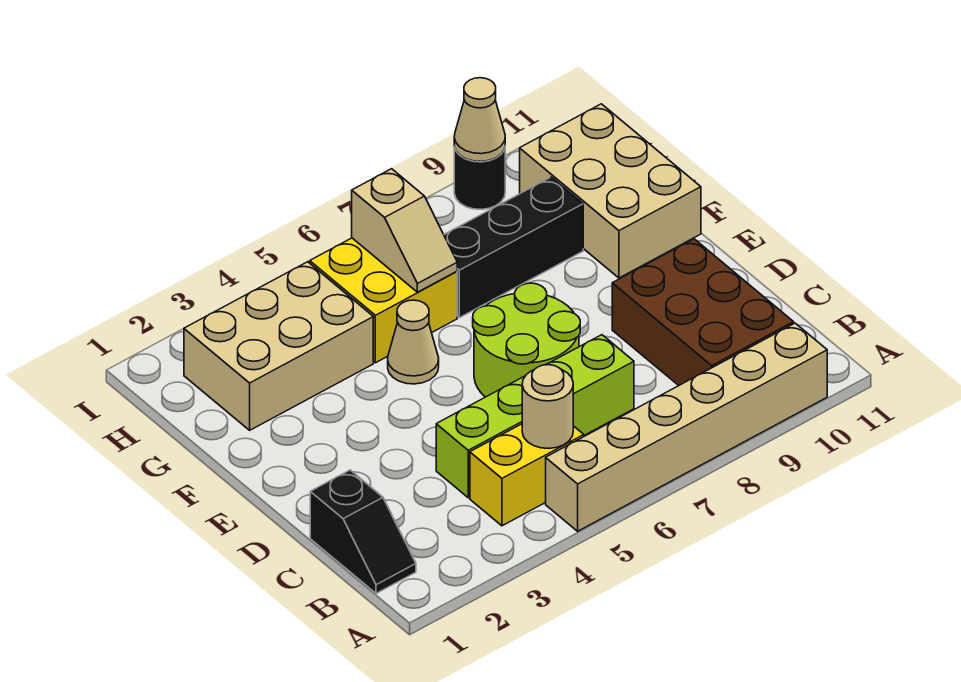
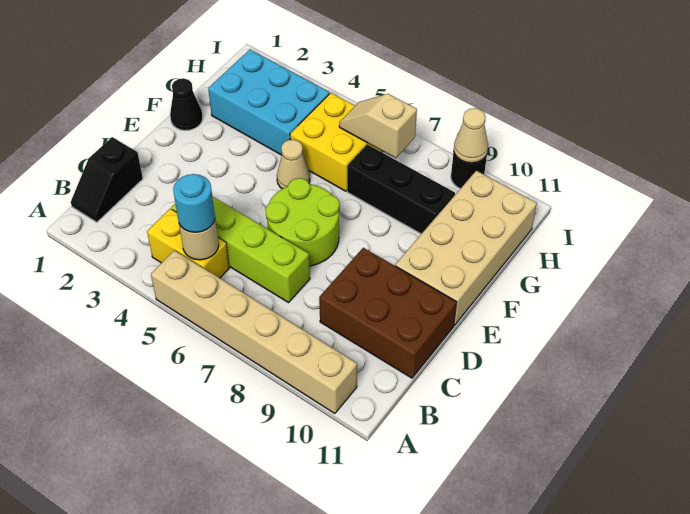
none -> cyan 1x1 round brick [173,174,215,232]
brown 2x3 brick [612,239,794,386] -> brown 2x3 brick turned to [319,248,457,378]
none -> black 1x1 cone [170,78,203,131]
tan 2x3 brick [520,104,701,278] -> tan 2x4 brick [395,171,537,325]
tan 2x3 brick [184,262,373,430] -> cyan 2x3 brick [208,50,330,155]
tan 1x2 slope [352,169,457,292] -> tan 1x2 slope turned to [339,94,417,158]

